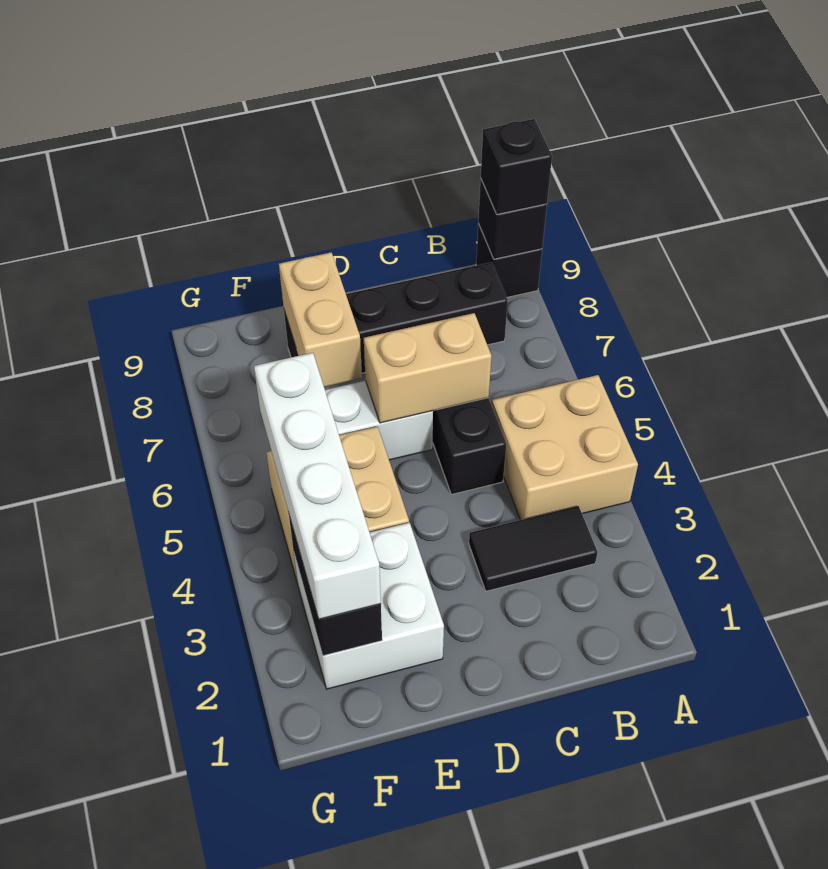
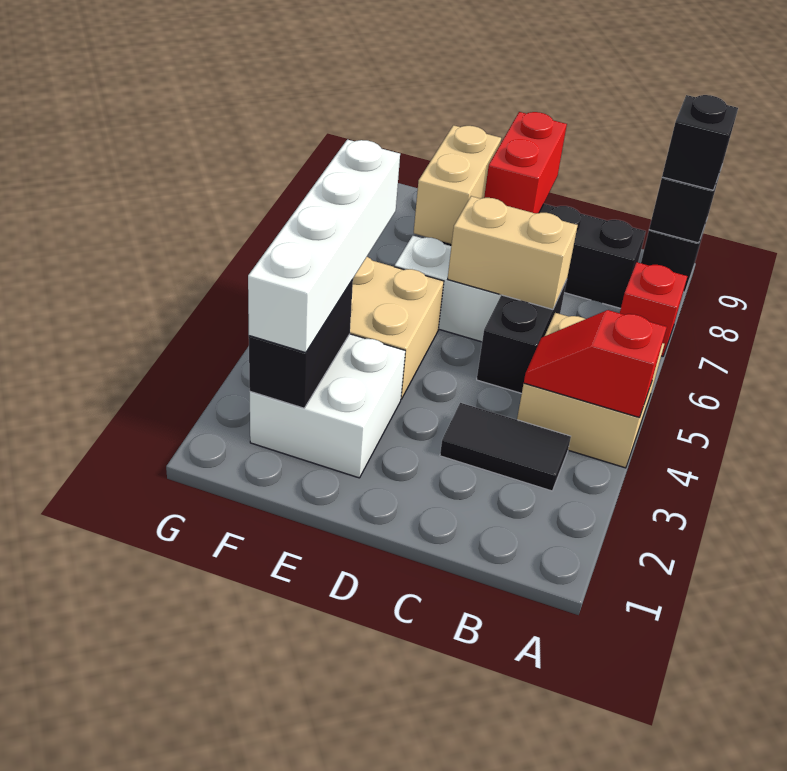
none -> red 1x2 slope [524,310,667,418]
none -> red 1x1 brick [620,262,687,356]
none -> red 1x2 brick [484,112,567,213]

